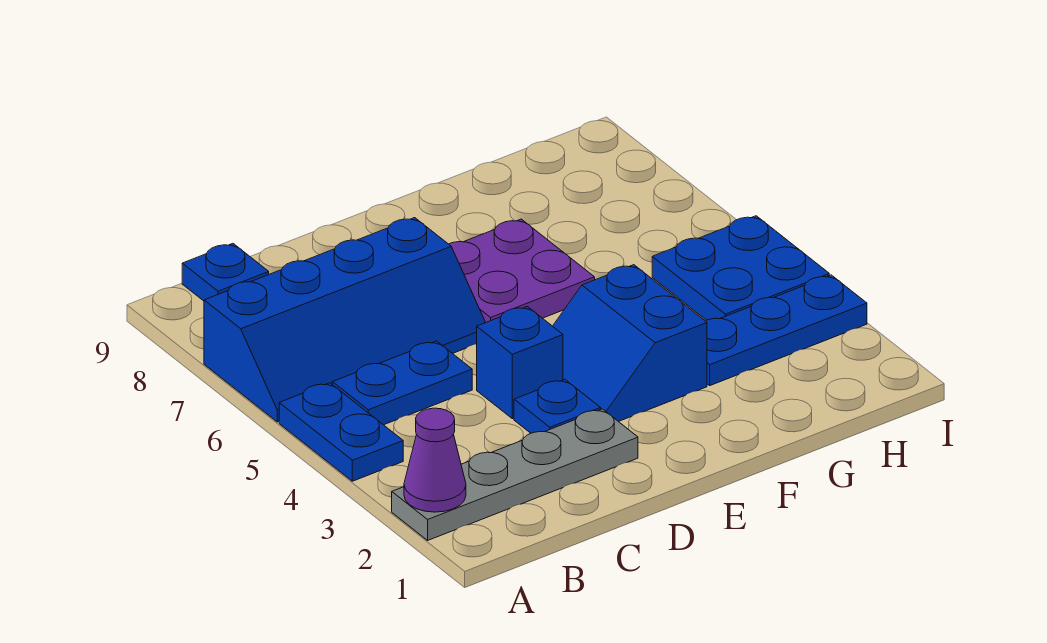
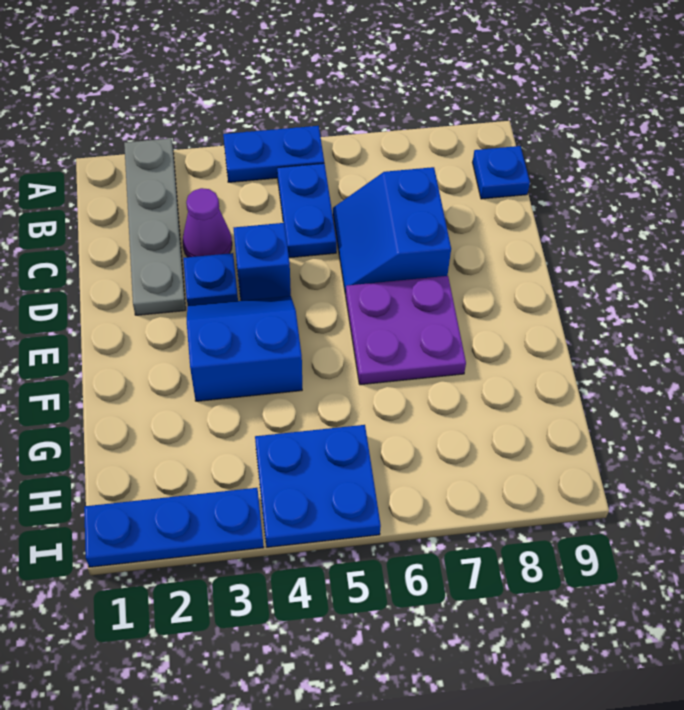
purple 1x1 cone [404,408,466,512] -> purple 1x1 cone moved to [183,188,232,257]
blue 2x4 slope [204,218,486,422] -> blue 2x2 slope [333,167,451,295]
blue 1x3 plate [706,275,867,385] -> blue 1x3 plate turned to [84,488,264,567]

